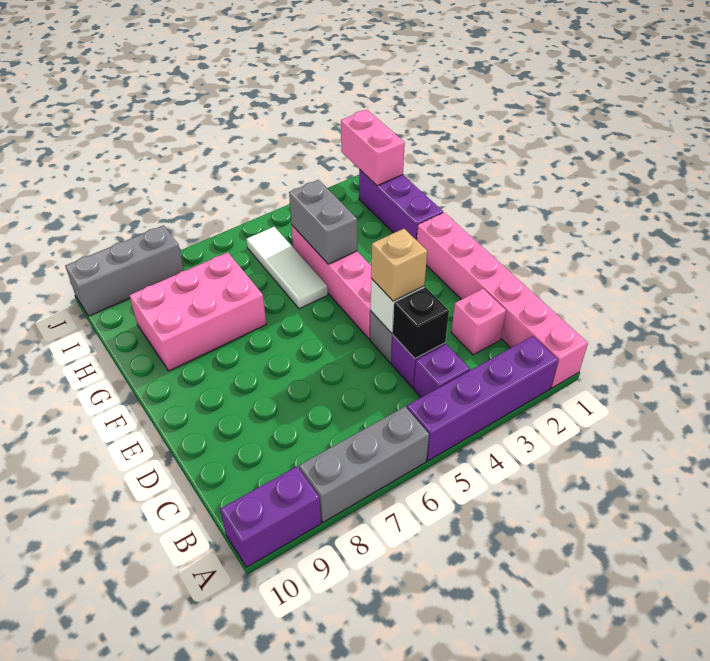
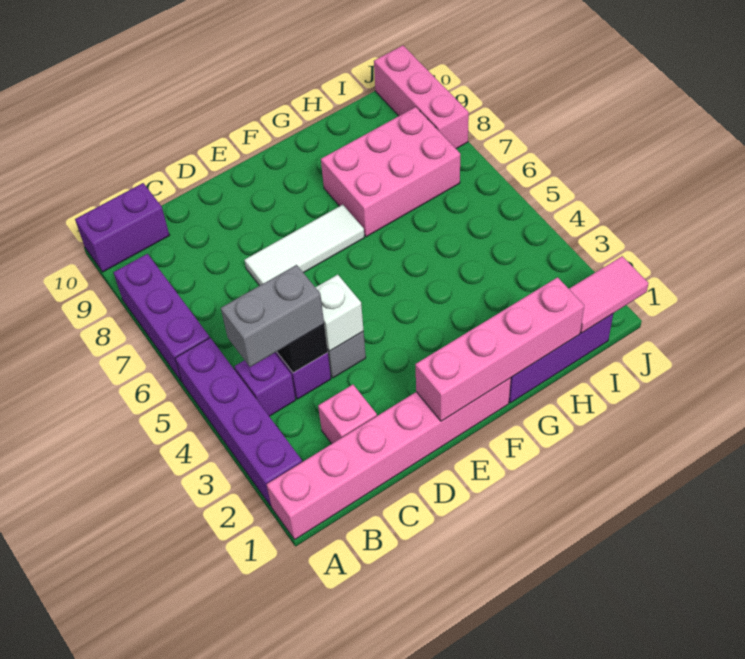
grey 1x3 brick [299,407,429,522] -> purple 1x3 brick [113,254,210,382]
purple 1x2 brick [220,466,321,567] -> purple 1x2 brick turned to [75,183,170,272]
tan 1x1 brick [371,229,427,301] -> none
pink 1x4 brick [292,225,371,339] -> pink 1x4 brick moved to [415,277,584,421]
grey 1x2 brick [289,180,357,264] -> grey 1x2 brick moved to [221,265,324,367]
white 1x3 tile [246,227,328,309] -> white 1x3 tile moved to [245,205,364,286]
pink 2x3 brick [129,252,266,371] -> pink 2x3 brick turned to [321,107,460,237]
pink 1x2 brick [341,110,405,186] -> pink 1x2 tile [569,256,649,333]
grey 1x3 brick [65,225,184,316] -> pink 1x3 brick [374,45,469,149]

